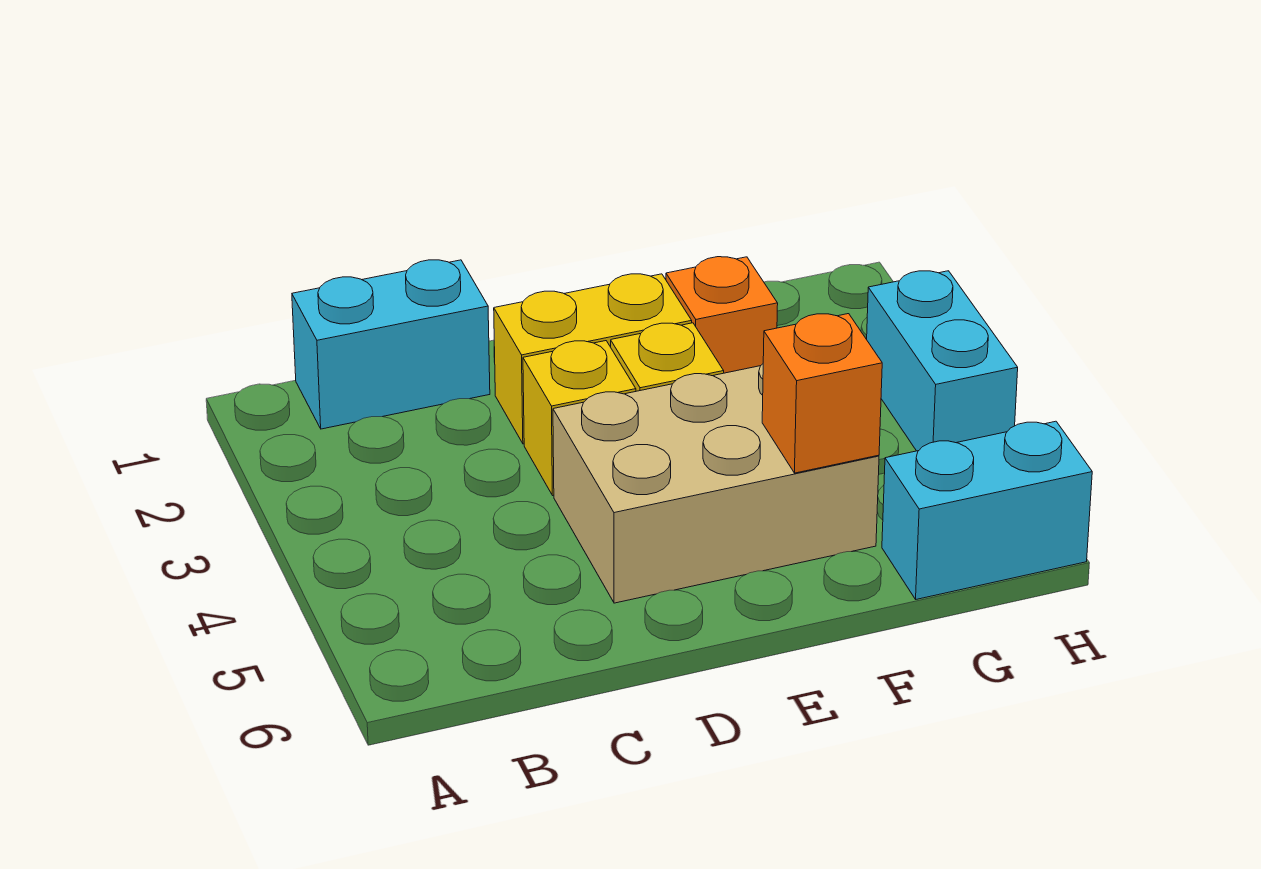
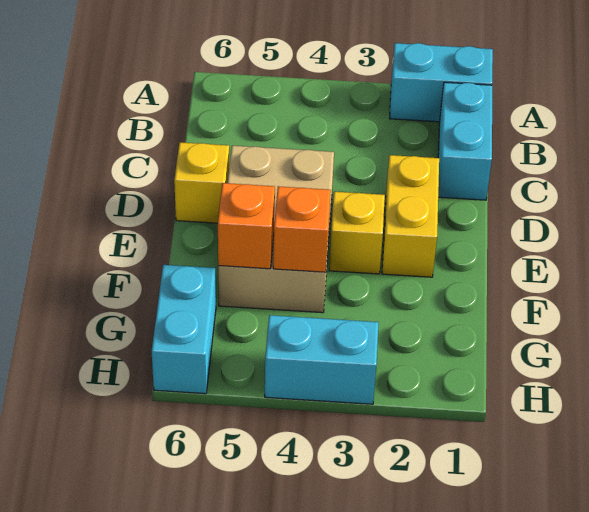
none -> cyan 1x2 brick [390,43,493,122]
yellow 1x1 brick [523,341,636,495] -> yellow 1x1 brick moved to [174,142,229,223]
orange 1x1 brick [666,257,778,373] -> orange 1x1 brick moved to [273,186,331,272]

